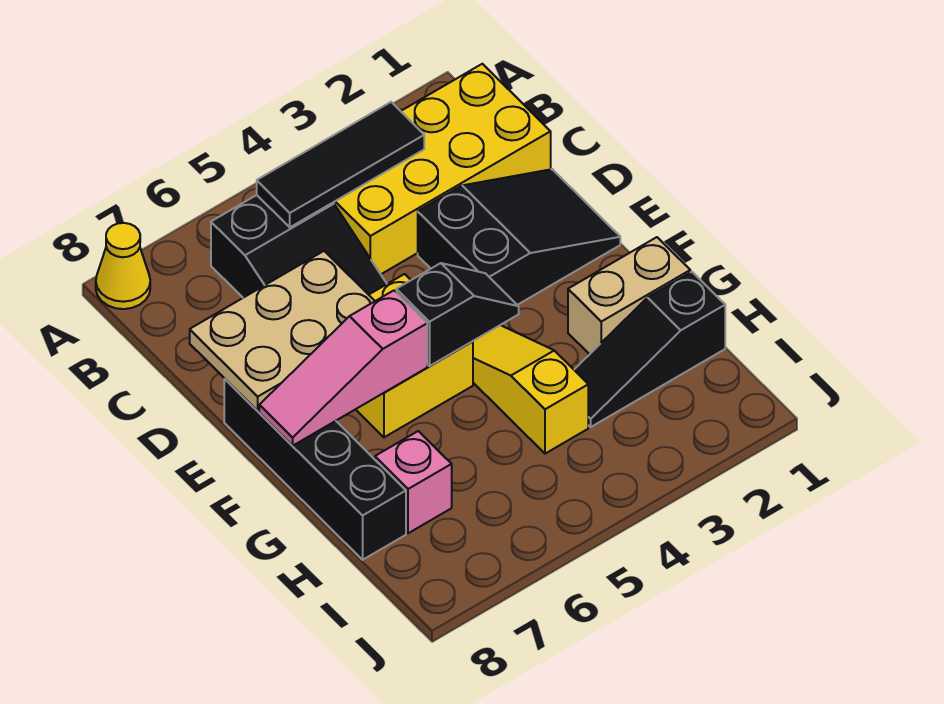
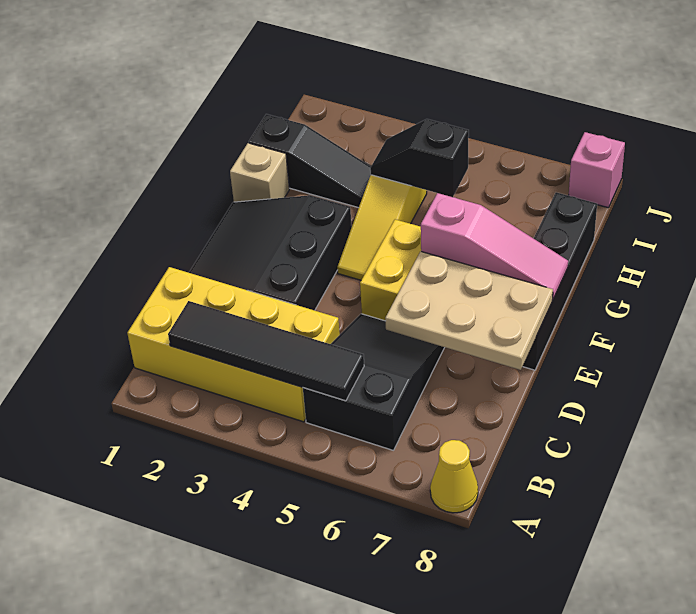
black 1x3 tile [257,102,424,227] -> black 1x4 tile [168,301,364,401]
black 2x3 slope [418,169,620,305] -> black 3x3 slope [189,195,352,310]
black 1x2 slope [396,263,519,366] -> black 1x2 slope moved to [370,119,469,197]
tan 1x2 brick [568,237,690,354] -> tan 1x1 brick [230,143,289,202]
pink 1x1 brick [375,431,452,533] -> pink 1x1 brick moved to [569,132,625,208]

